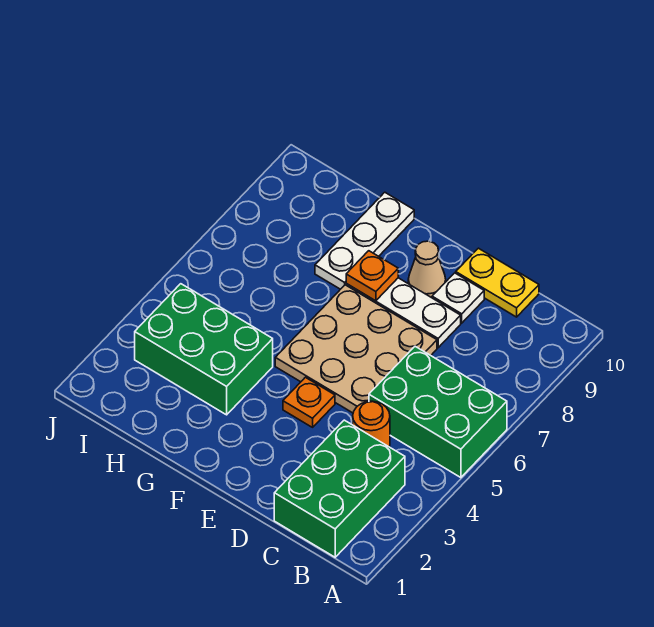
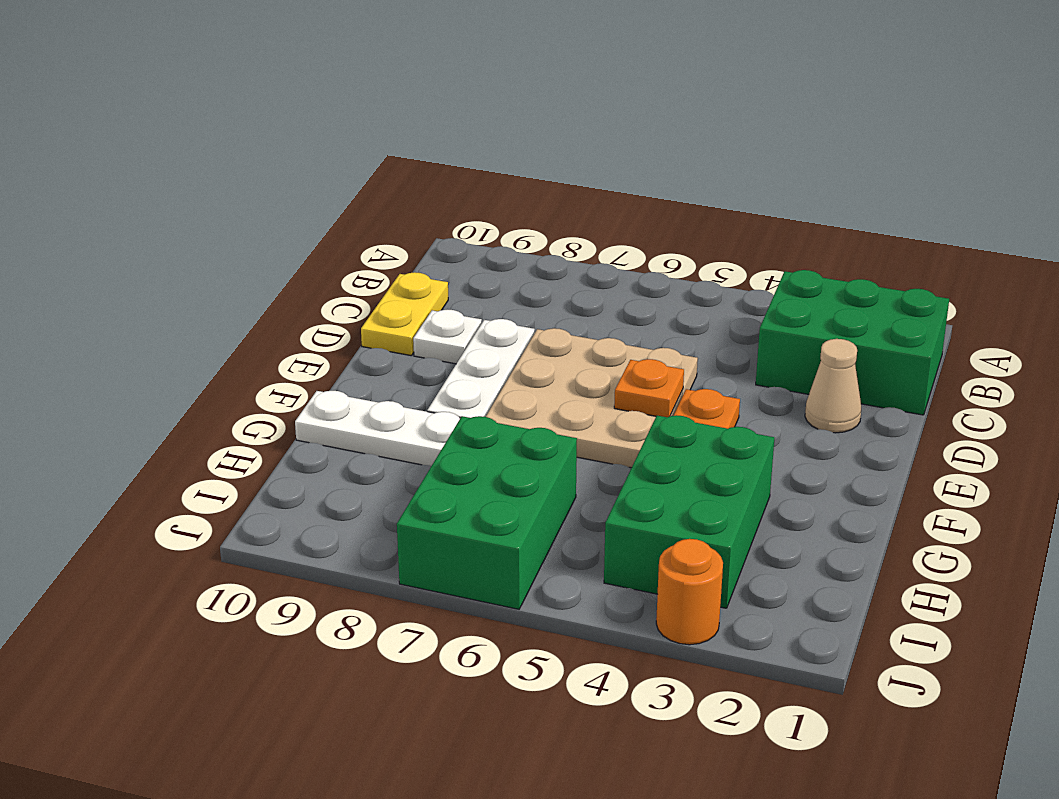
green 2x3 brick [369,346,507,478] -> green 2x3 brick moved to [397,416,577,609]
orange 1x1 round brick [353,401,390,447] -> orange 1x1 round brick moved to [656,539,723,645]
tan 1x1 cone [408,241,446,298] -> tan 1x1 cone moved to [805,339,861,433]
orange 1x1 plate [346,251,398,301] -> orange 1x1 plate moved to [614,359,684,417]

